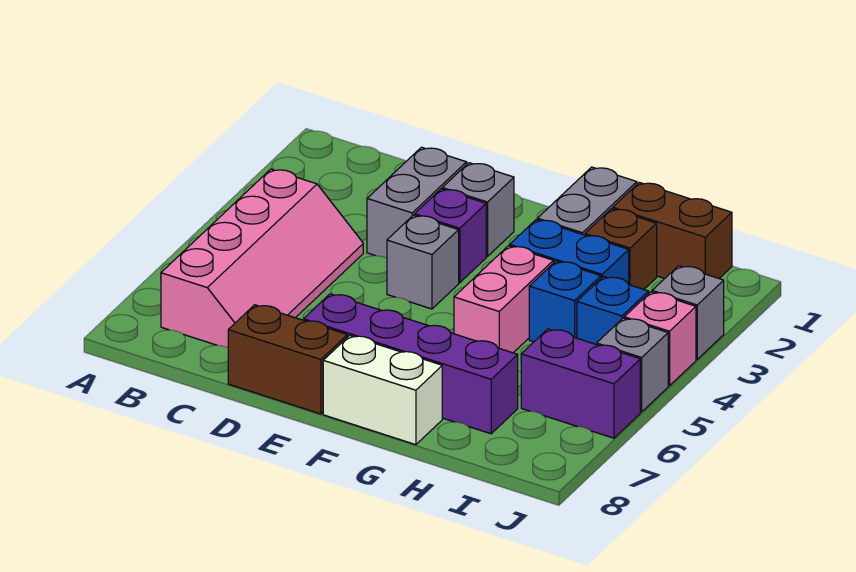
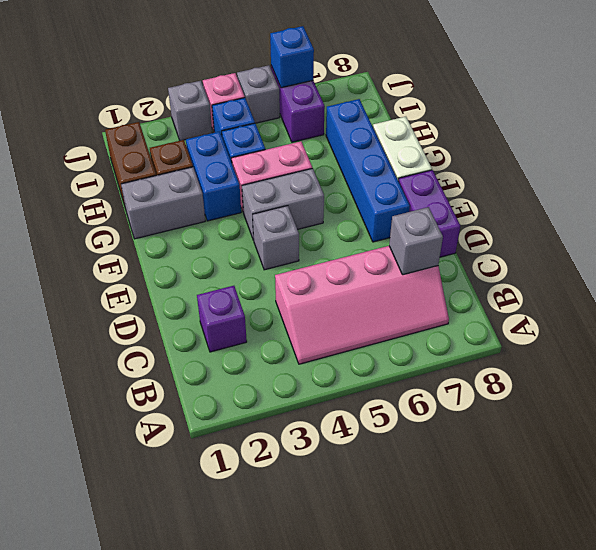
pink 2x4 slope [161,169,363,348] -> pink 2x4 slope turned to [275,246,449,364]
grey 1x2 brick [367,147,467,258] -> grey 1x2 brick moved to [242,168,324,240]
brown 1x2 brick [228,305,347,414] -> purple 1x2 brick [398,170,460,257]
grey 1x1 brick [442,163,514,256] -> grey 1x1 brick moved to [389,207,443,275]
purple 1x1 brick [415,189,486,283] -> purple 1x1 brick moved to [197,286,247,352]
purple 1x4 brick [304,294,518,434] -> blue 1x4 brick [326,99,410,242]
none -> blue 1x1 brick [270,26,314,88]

